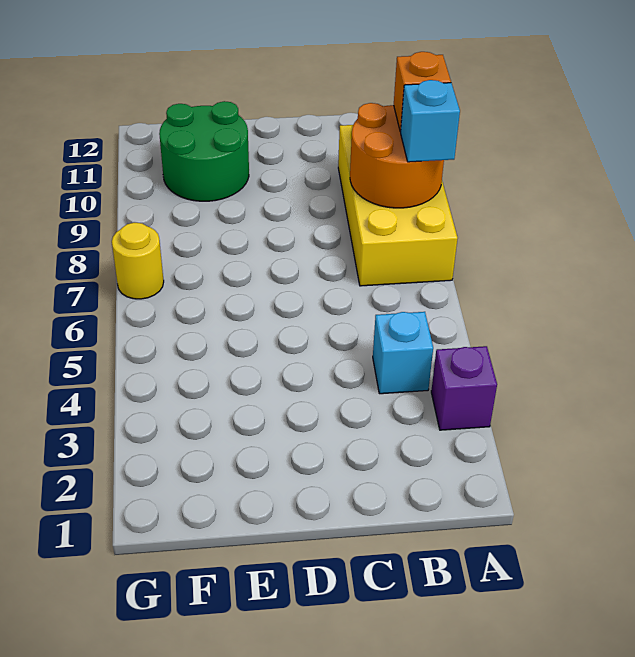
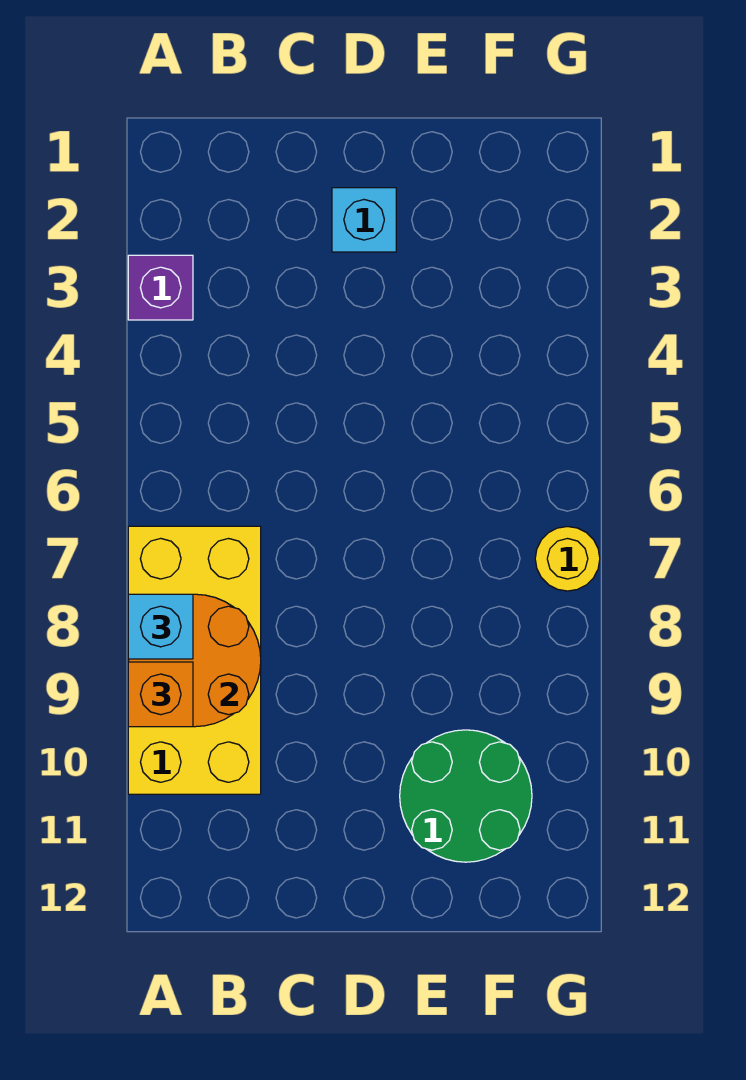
cyan 1x1 brick [373,312,433,394] -> cyan 1x1 brick moved to [332,188,396,252]

